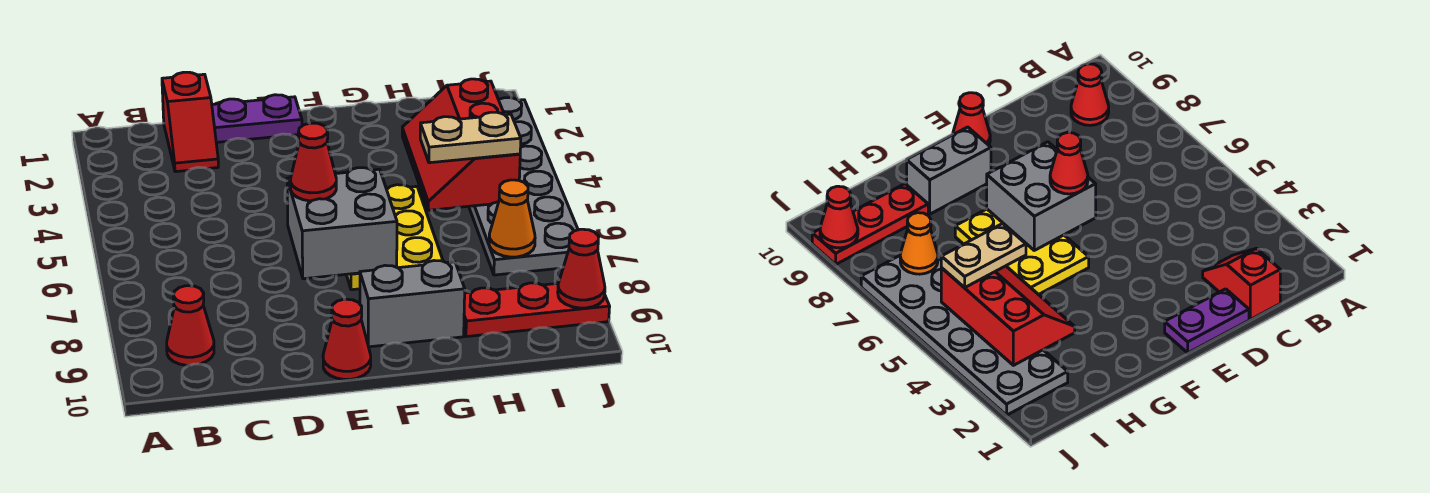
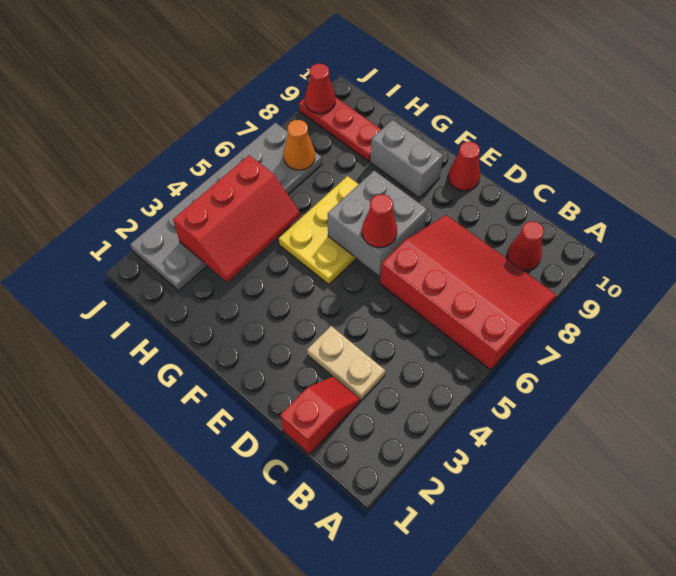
none -> red 3x4 slope [380,215,556,370]
purple 1x2 plate [212,95,302,142] -> none
tan 1x2 plate [420,112,521,163] -> tan 1x2 plate moved to [307,326,385,400]

